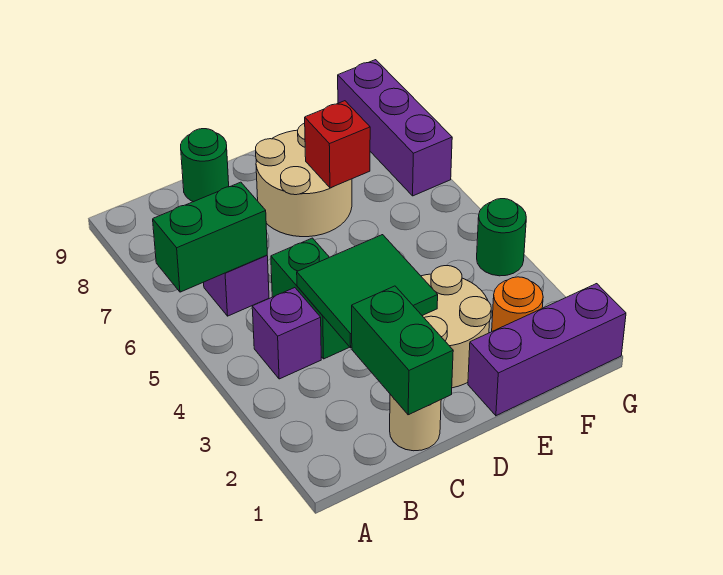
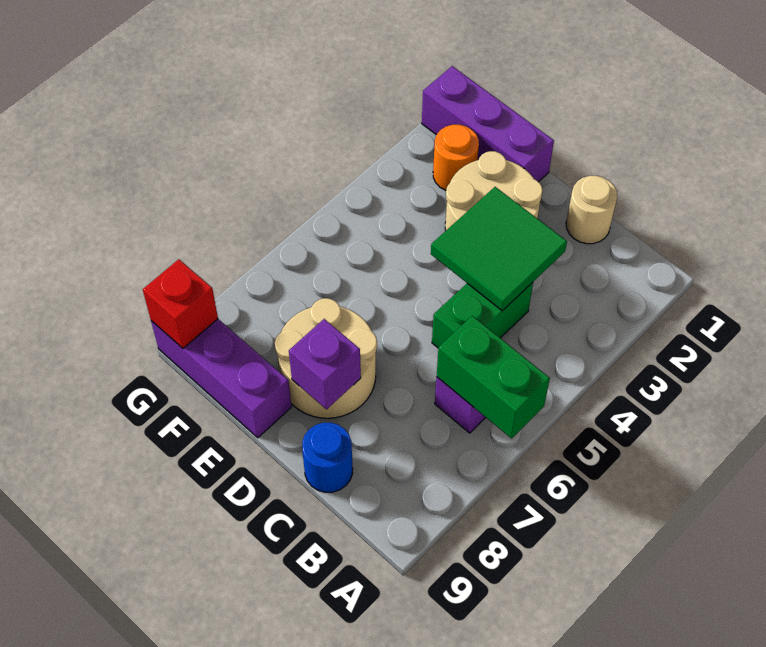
purple 1x1 brick [252,288,321,379] -> purple 1x1 brick moved to [289,319,361,409]
green 1x2 brick [352,286,453,415] -> none
green 1x1 round brick [181,129,229,202] -> blue 1x1 round brick [302,423,353,492]
red 1x1 brick [305,101,370,188] -> red 1x1 brick moved to [143,259,218,348]
green 1x1 round brick [477,199,526,276] -> none
purple 1x3 brick [338,60,452,196] -> purple 1x3 brick turned to [151,319,292,438]

